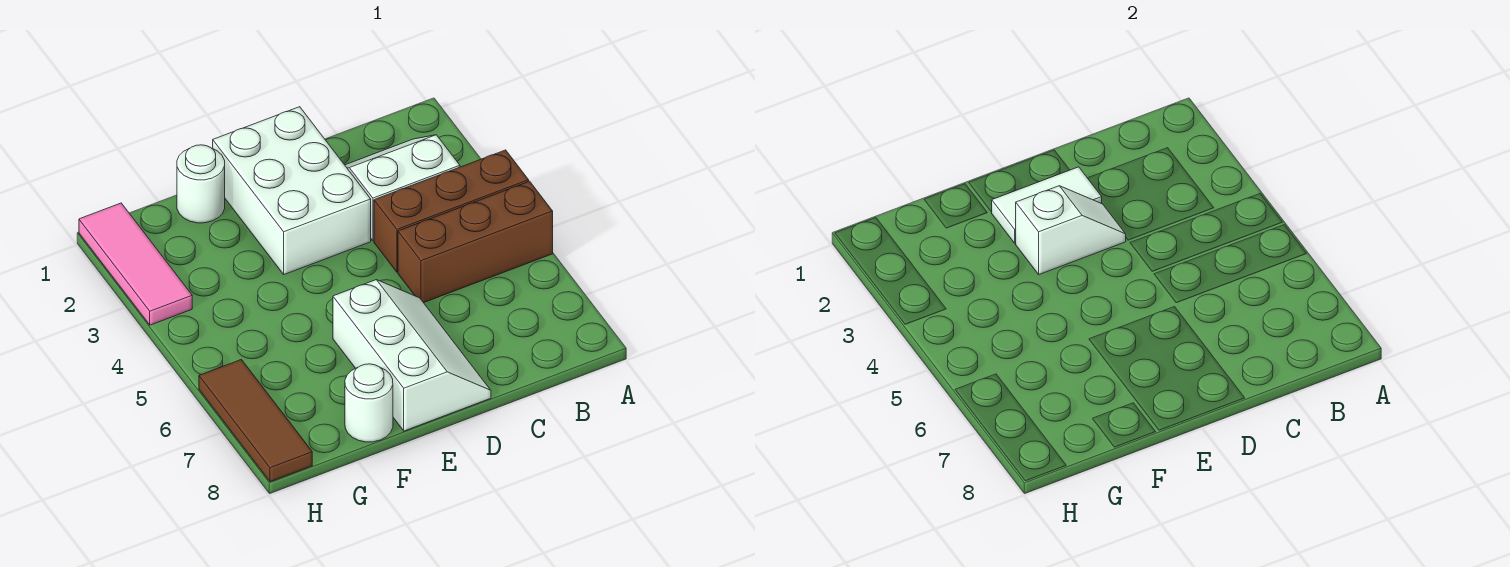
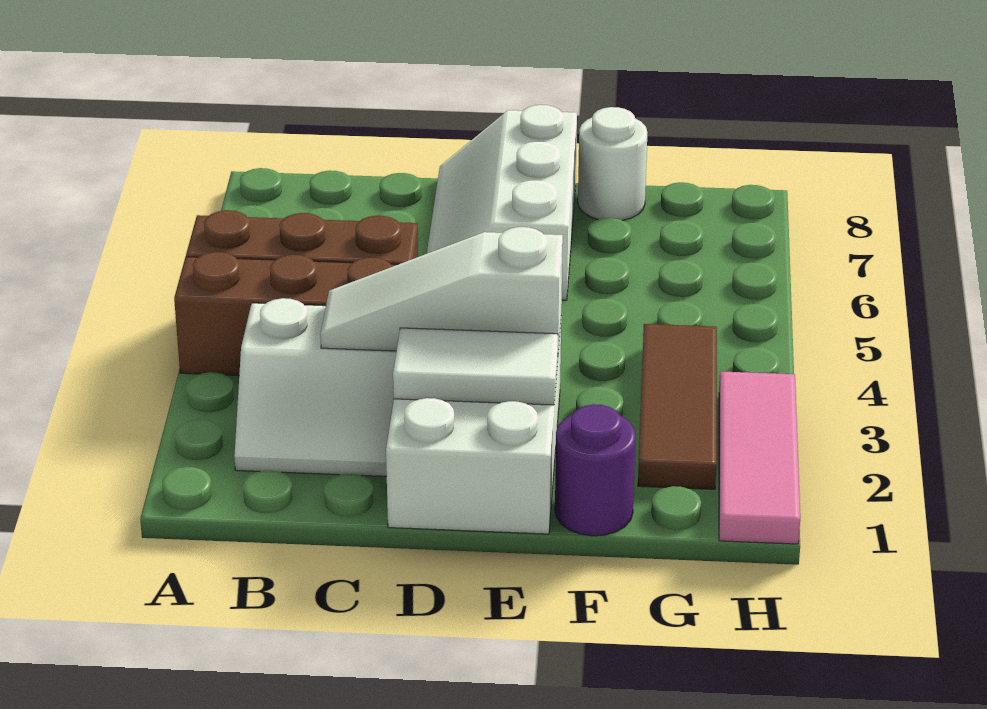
white 1x2 slope [1016,186,1126,274] -> white 1x3 slope [320,227,563,351]
white 1x1 round brick [177,145,225,223] -> purple 1x1 round brick [555,404,636,536]
brown 1x3 tile [199,360,312,482] -> brown 1x3 tile moved to [638,324,717,489]

